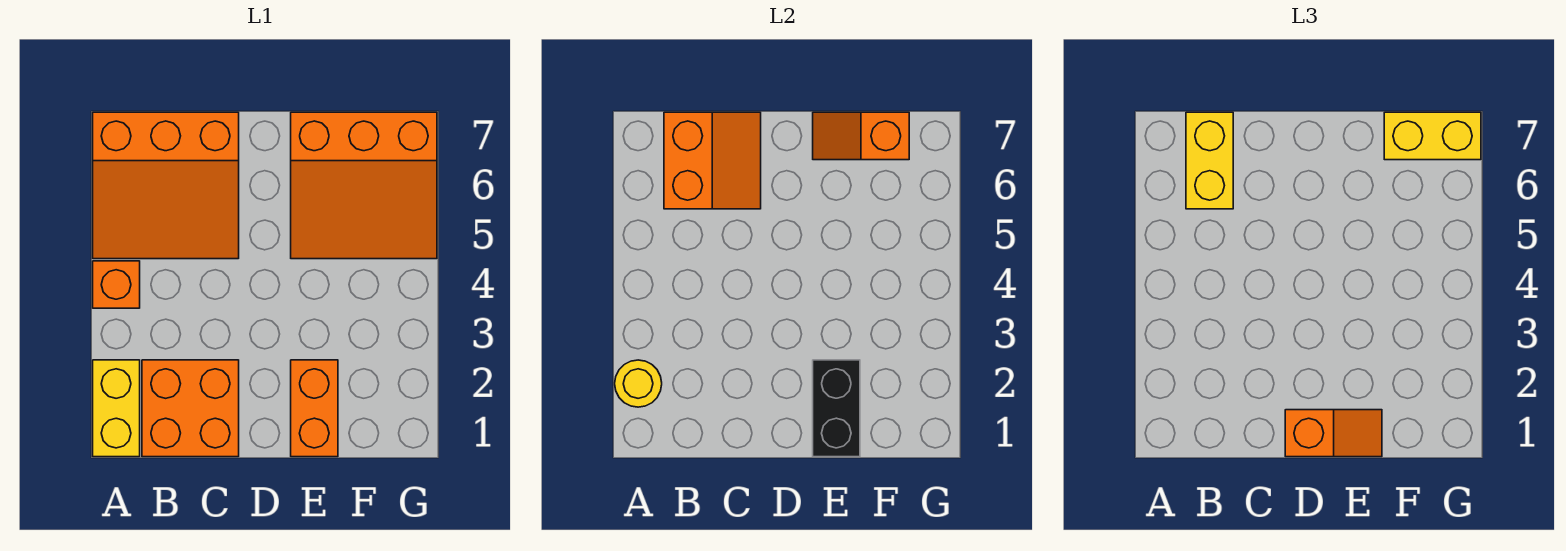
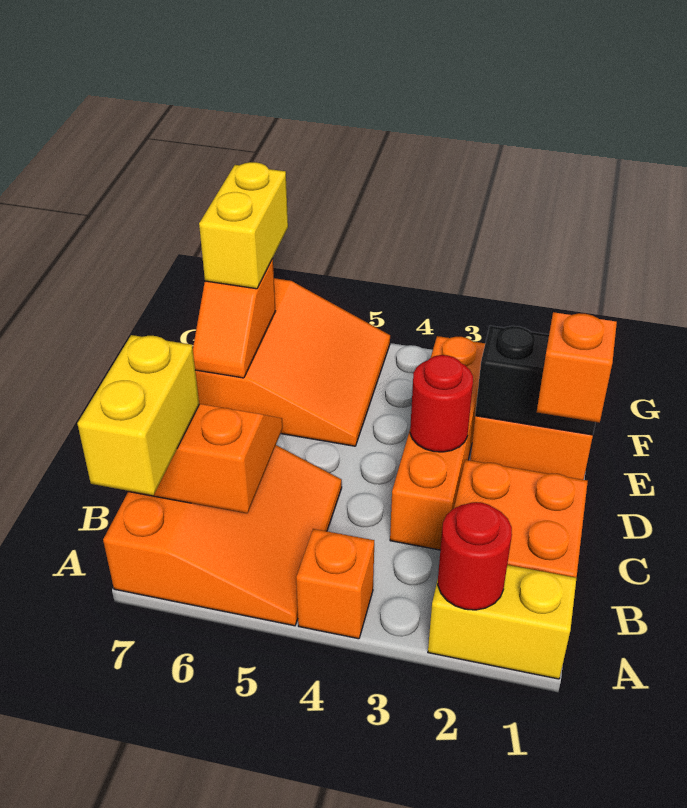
yellow 1x1 round brick [615,360,662,407] -> red 1x1 round brick [438,502,512,610]
yellow 1x2 brick [1186,112,1233,209] -> yellow 1x2 brick turned to [77,335,199,495]
none -> orange 1x4 brick [390,336,485,550]
none -> red 1x1 round brick [410,355,473,452]

